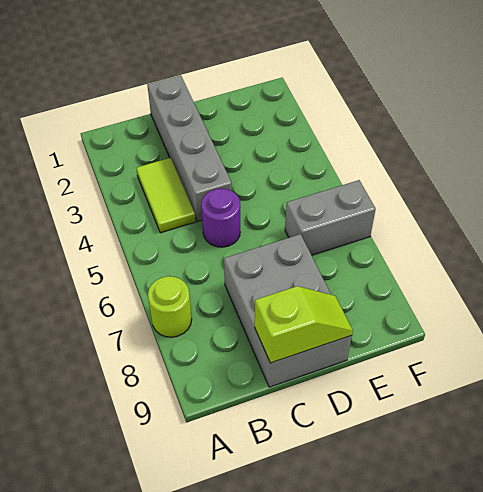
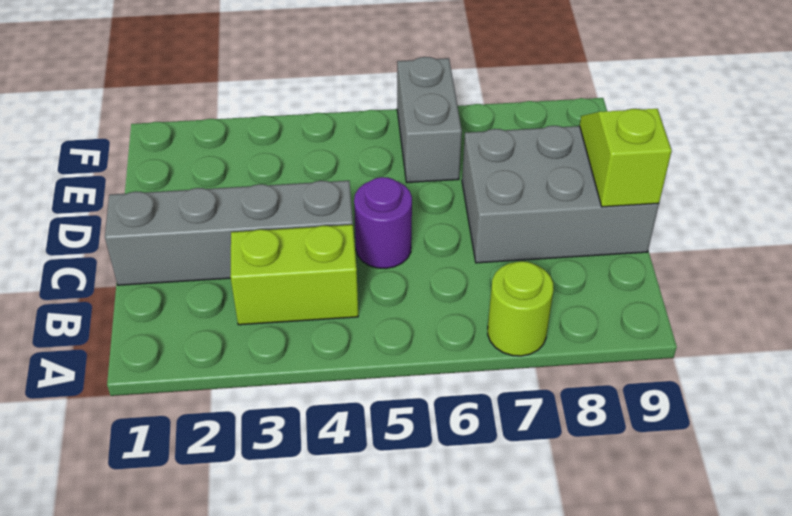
lime 1x2 tile [137,158,196,233] -> lime 1x2 brick [230,225,358,325]

